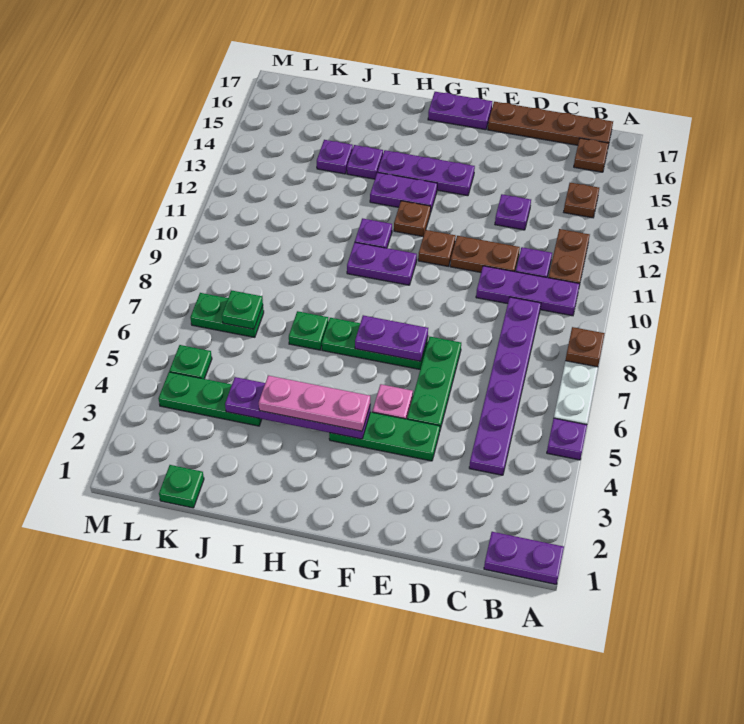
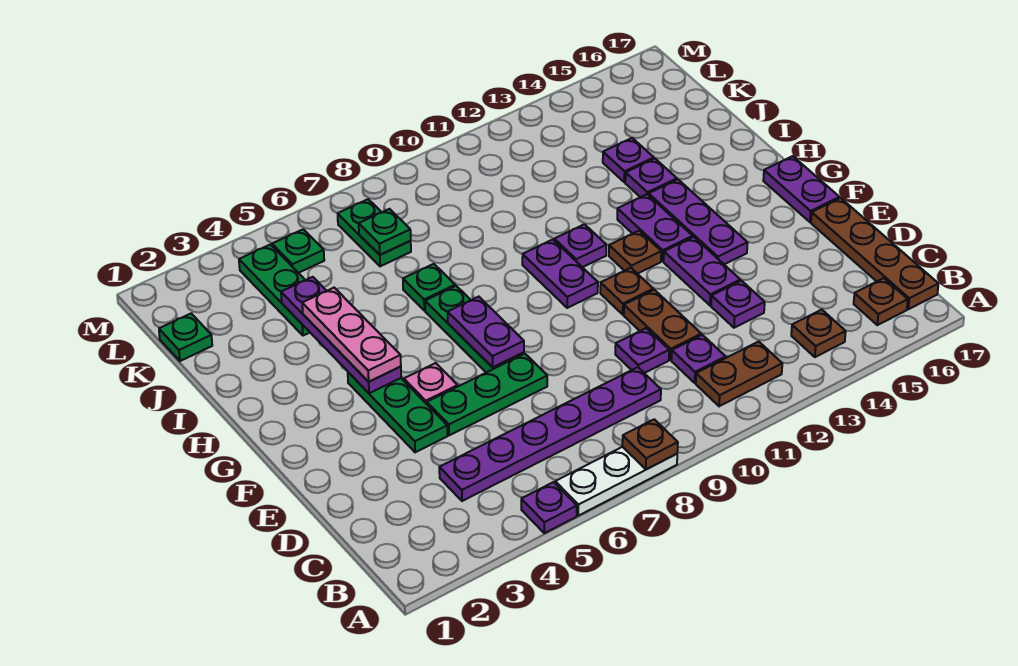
purple 1x2 plate [484,532,564,584] -> purple 1x2 plate moved to [664,237,740,305]
purple 1x3 plate [476,266,580,316] -> purple 1x1 plate [615,328,669,373]

